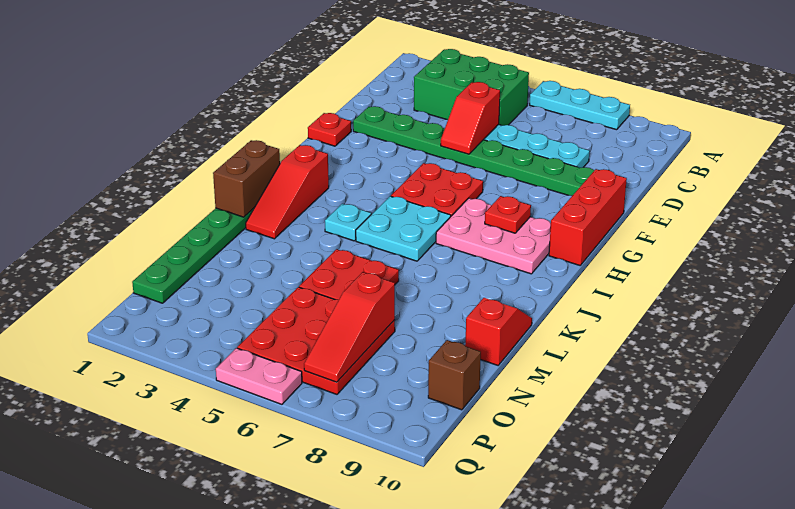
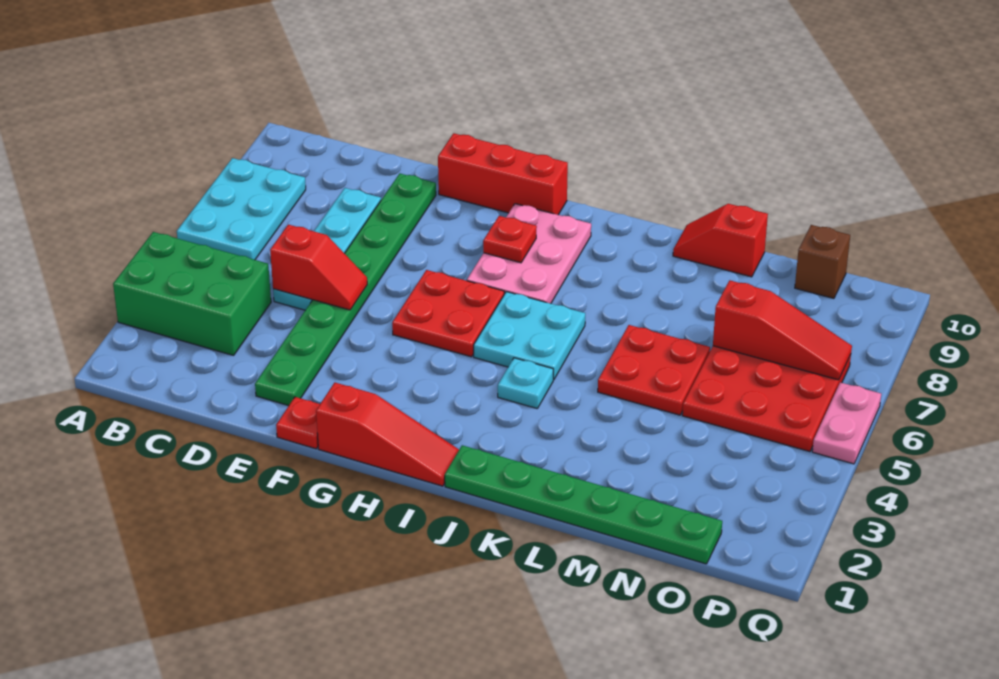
cyan 1x3 plate [530,81,630,130] -> cyan 2x3 plate [177,158,306,260]
green 2x3 brick [414,49,529,125] -> green 2x3 brick turned to [113,232,271,355]
red 1x3 slope [246,145,329,239] -> red 1x3 slope moved to [316,383,459,486]
brown 1x2 brick [213,140,280,217] -> none

